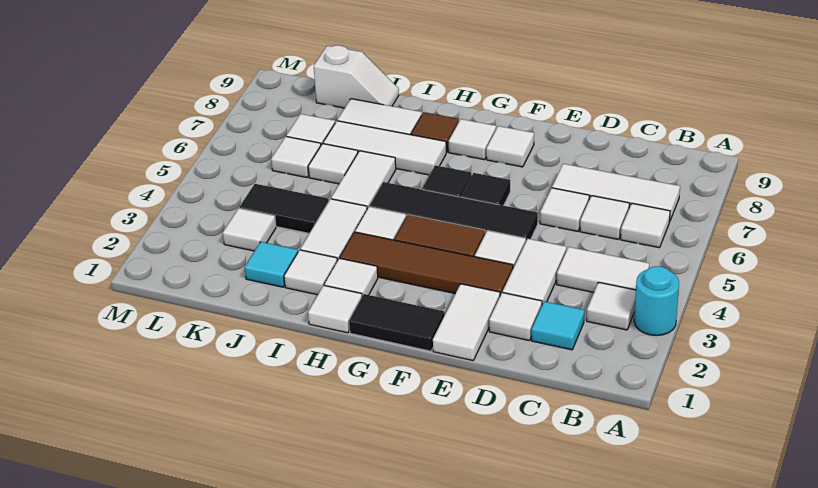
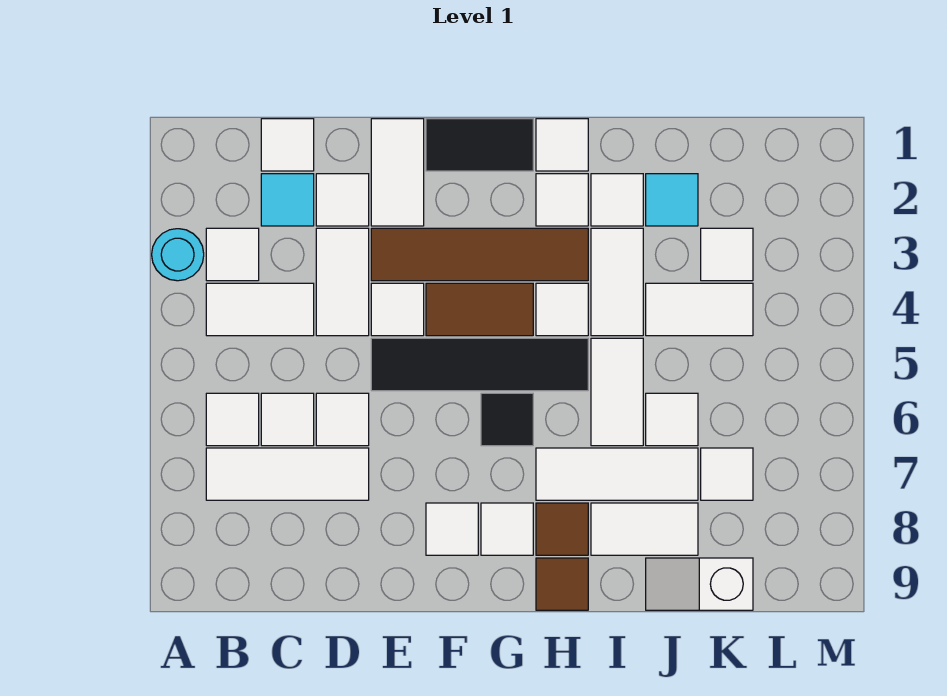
black 1x1 tile [461,173,510,206] -> none
none -> brown 1x1 tile [536,558,588,610]
black 1x2 tile [239,184,329,233] -> white 1x2 tile [646,283,753,336]
white 1x1 tile [271,137,321,177] -> white 1x1 tile moved to [261,119,314,171]

